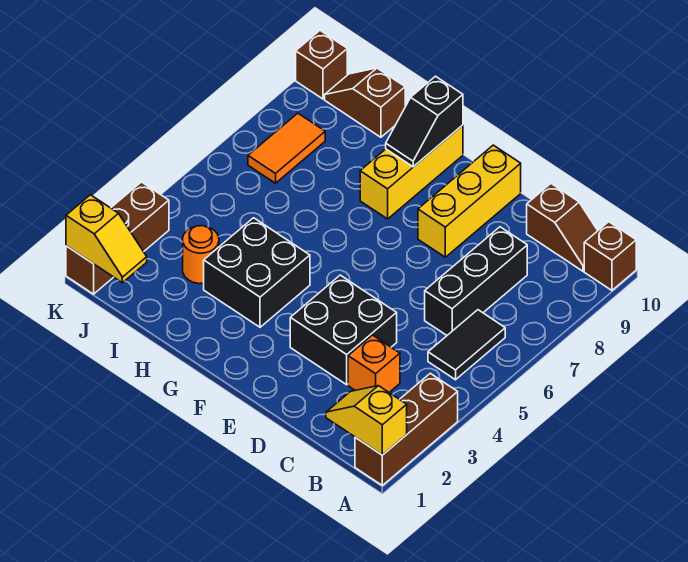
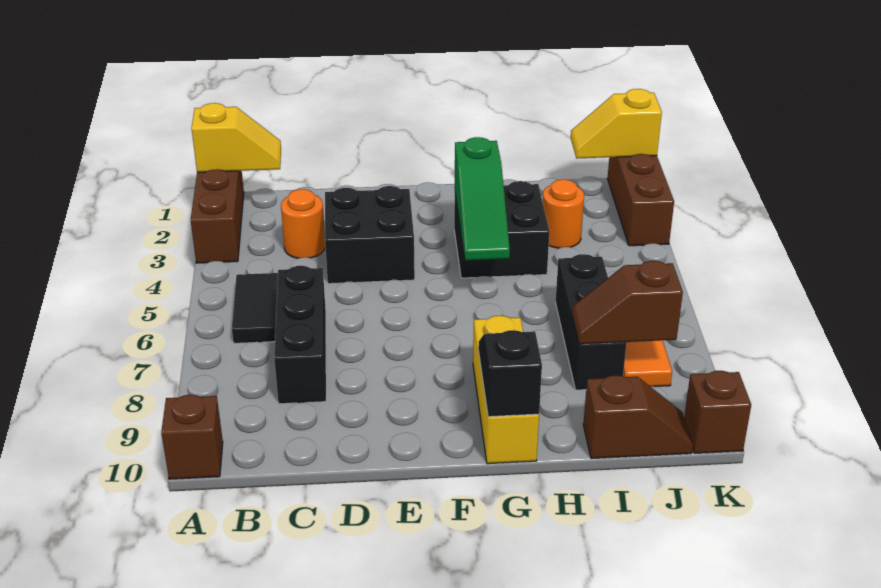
brown 1x2 slope [527,184,598,271] -> brown 1x2 slope moved to [572,261,683,344]
orange 1x1 brick [348,335,400,392] -> orange 1x1 round brick [281,189,325,258]
yellow 1x3 brick [418,145,521,257] -> none
none -> green 1x3 slope [455,137,510,260]
none -> black 1x3 brick [556,254,627,390]

